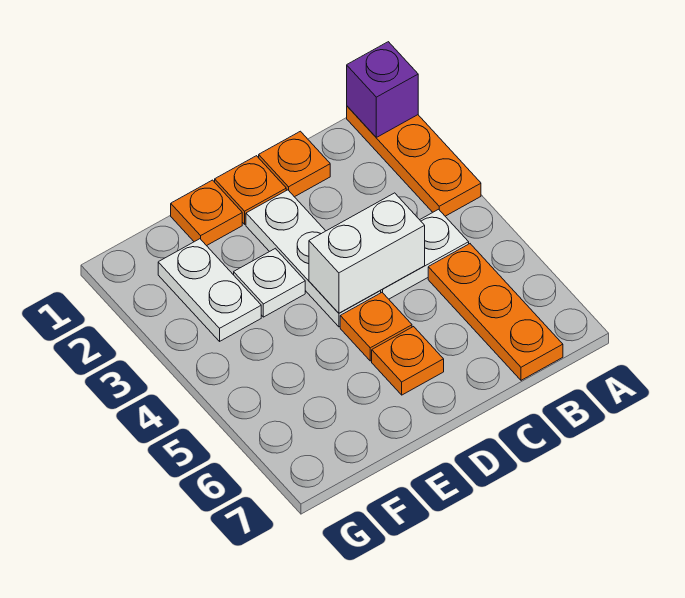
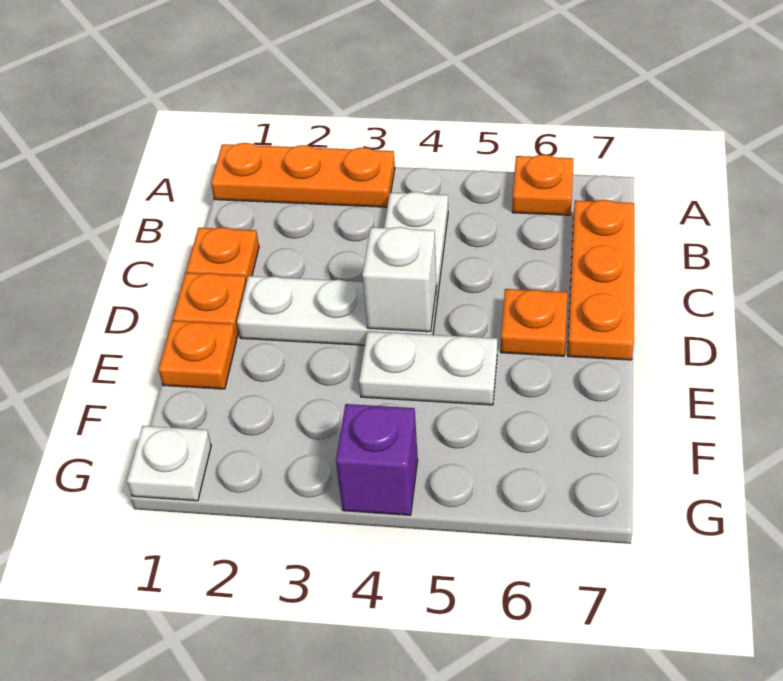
purple 1x1 brick [347,42,418,137] -> purple 1x1 brick moved to [336,404,418,515]
orange 1x3 plate [428,244,563,380] -> orange 1x3 plate turned to [568,200,634,360]
white 1x2 brick [309,193,425,313] -> white 1x1 brick [362,227,437,332]
orange 1x1 plate [340,293,412,361] -> orange 1x1 plate moved to [512,155,574,215]
white 1x1 plate [234,248,305,317] -> white 1x1 plate moved to [127,426,211,501]
white 1x2 plate [158,239,261,341] -> white 1x2 plate moved to [359,331,497,405]

